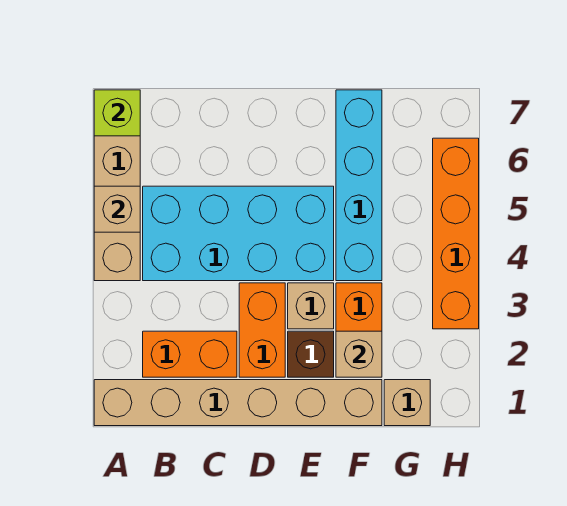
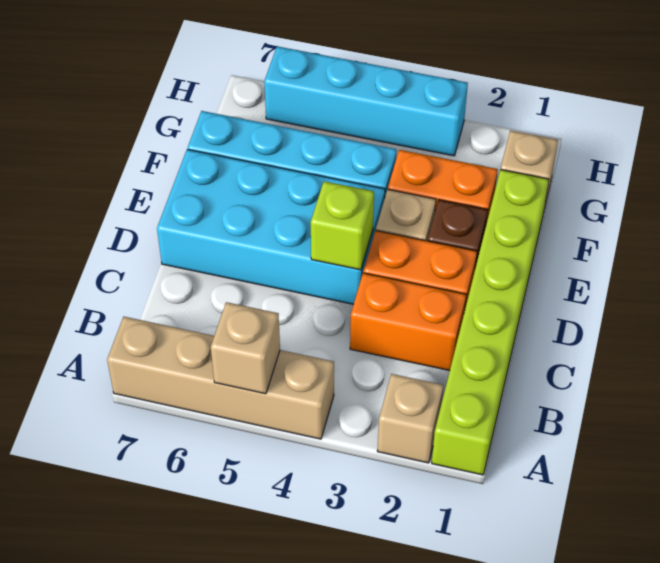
tan 1x6 brick [94,380,382,426] -> lime 1x6 brick [432,170,549,475]
lime 1x1 brick [94,90,140,136] -> lime 1x1 brick moved to [311,181,374,270]
orange 1x2 brick [143,331,237,377] -> orange 1x2 brick turned to [350,273,466,371]
cyan 2x4 brick [143,186,334,281] -> cyan 2x4 brick turned to [157,149,385,304]
tan 1x1 brick [336,331,382,377] -> tan 1x1 brick moved to [377,374,443,463]
orange 1x4 brick [433,138,479,329] -> cyan 1x4 brick [264,46,468,156]

